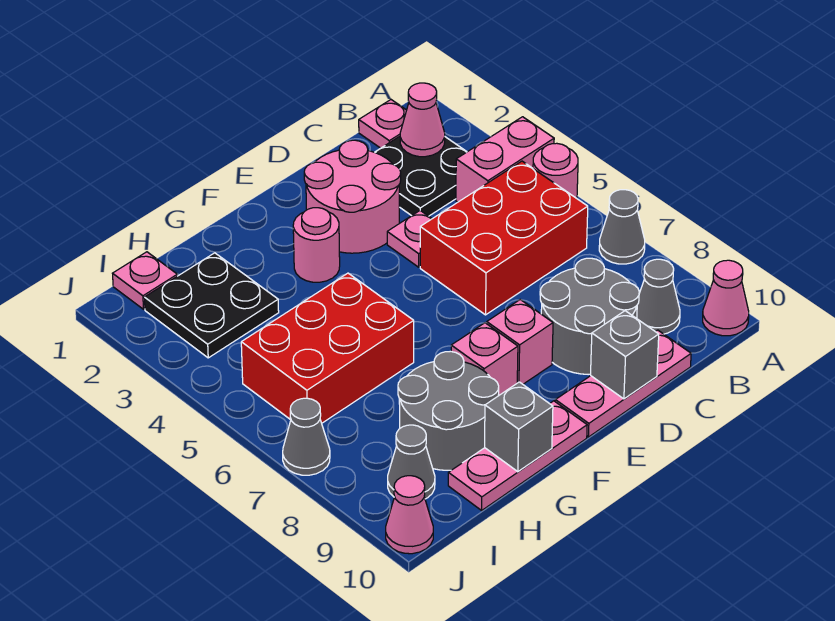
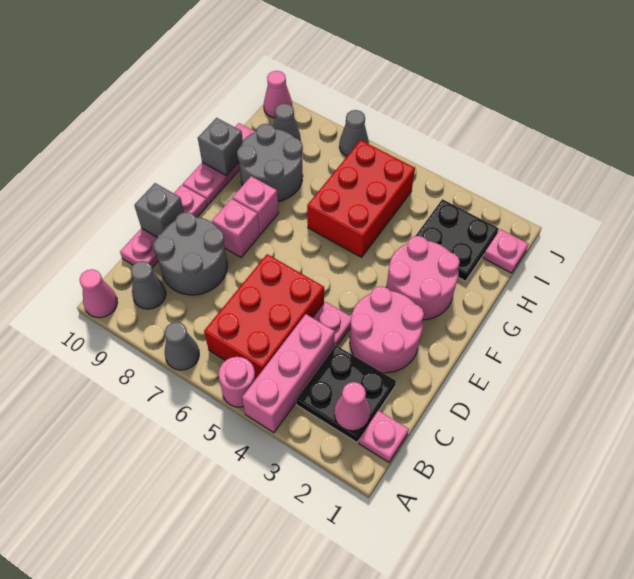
pink 1x2 brick [456,117,554,202] -> pink 1x3 brick [242,314,335,433]
pink 1x1 round brick [293,208,340,282] -> pink 2x2 round brick [386,236,460,320]

